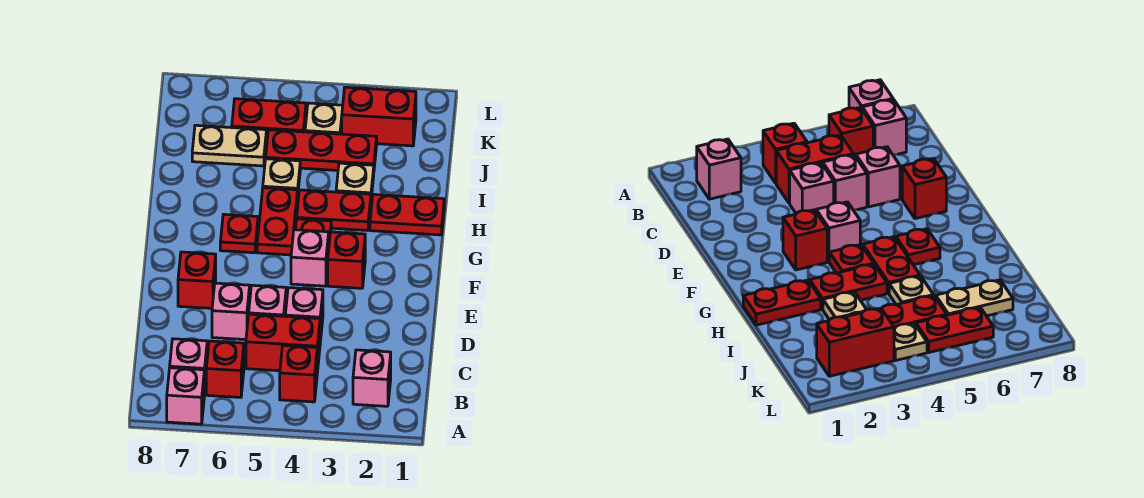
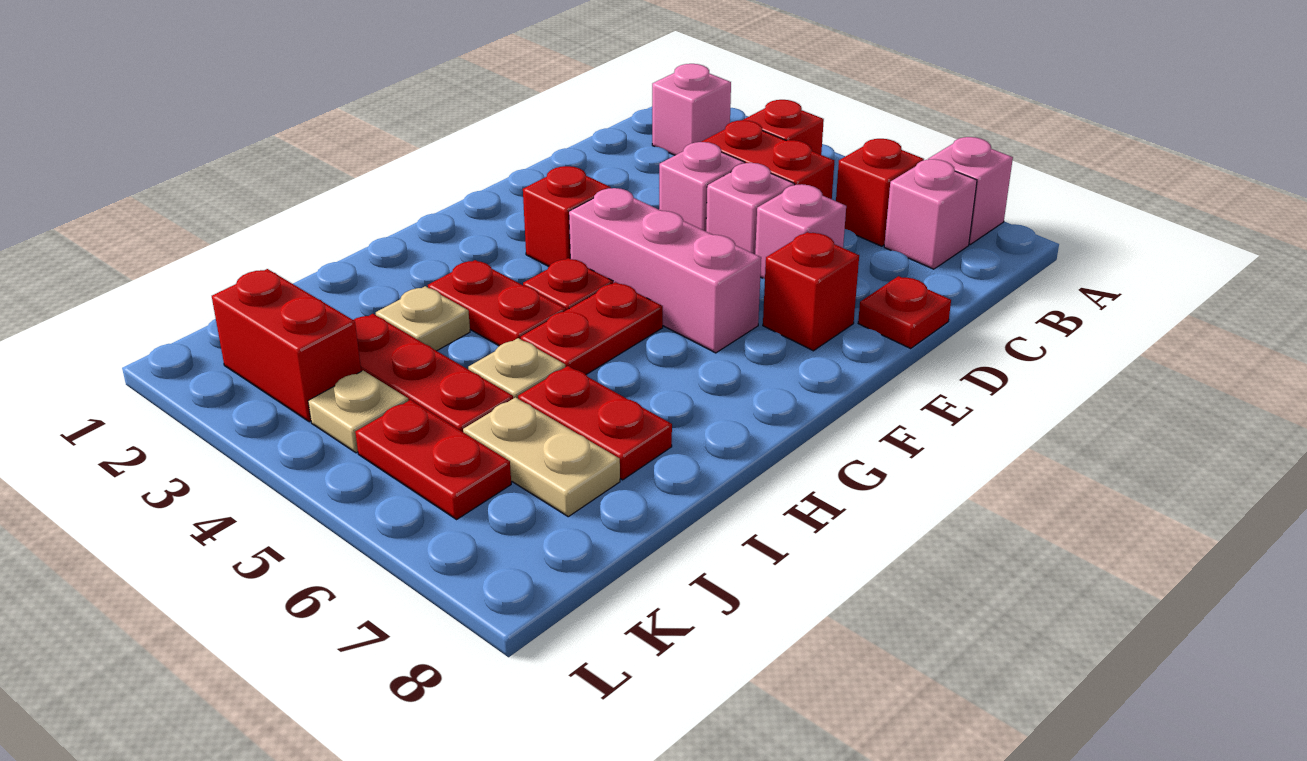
pink 1x1 brick [291,230,329,286] -> pink 1x3 brick [569,188,761,353]
red 1x1 plate [220,214,258,253] -> red 1x1 plate moved to [858,276,951,348]
red 1x2 plate [370,194,444,235] -> red 1x2 plate moved to [518,366,672,480]

